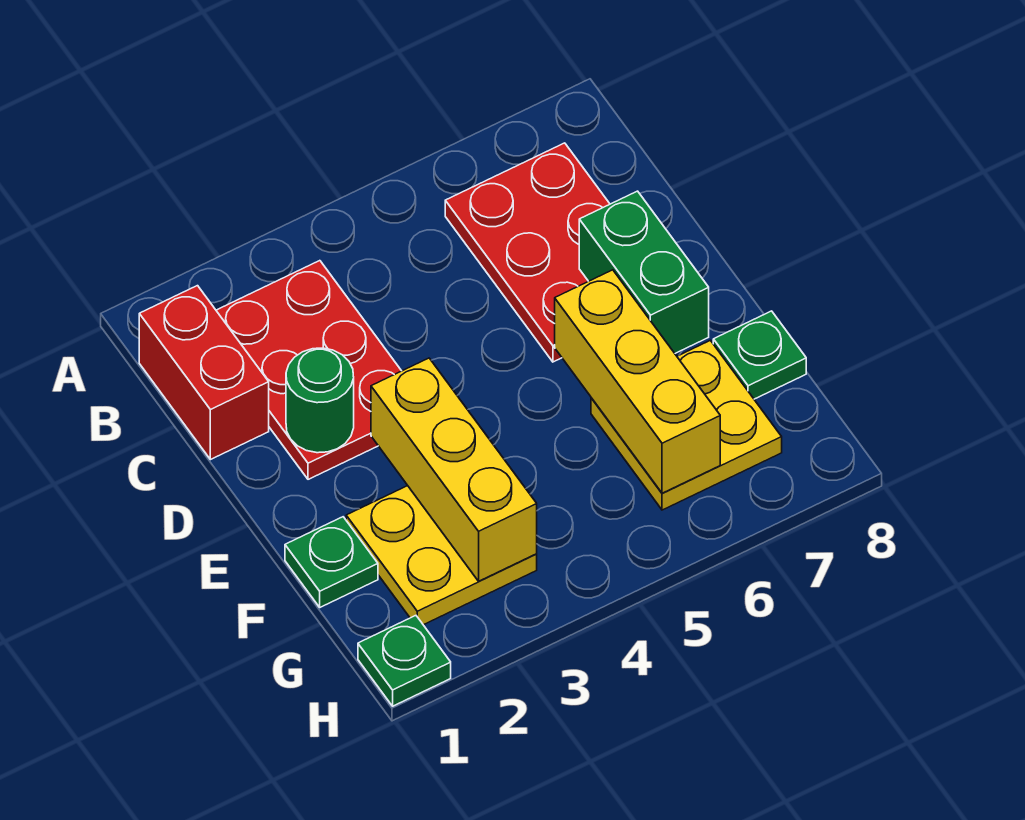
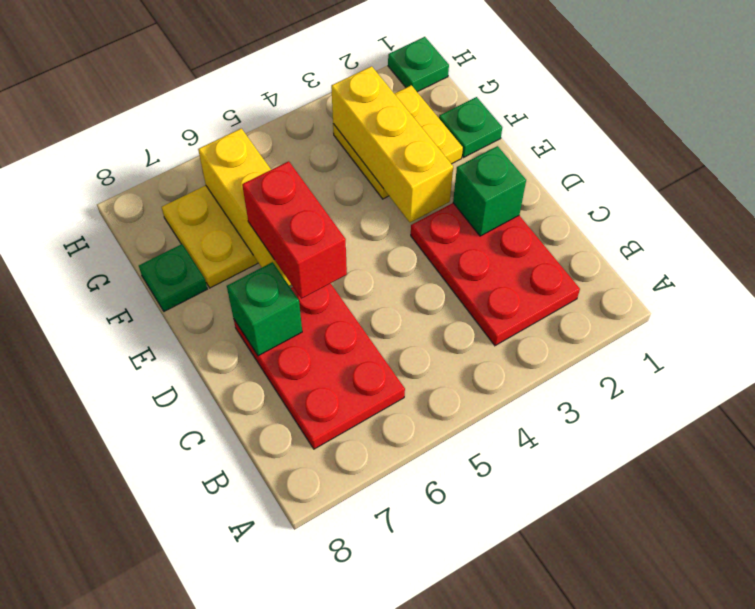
red 1x2 brick [139,286,269,460] -> red 1x2 brick moved to [242,161,347,299]
green 1x1 round brick [286,348,354,453] -> green 1x1 brick [453,146,526,236]
green 1x2 brick [579,191,709,353] -> green 1x1 brick [227,262,302,356]

